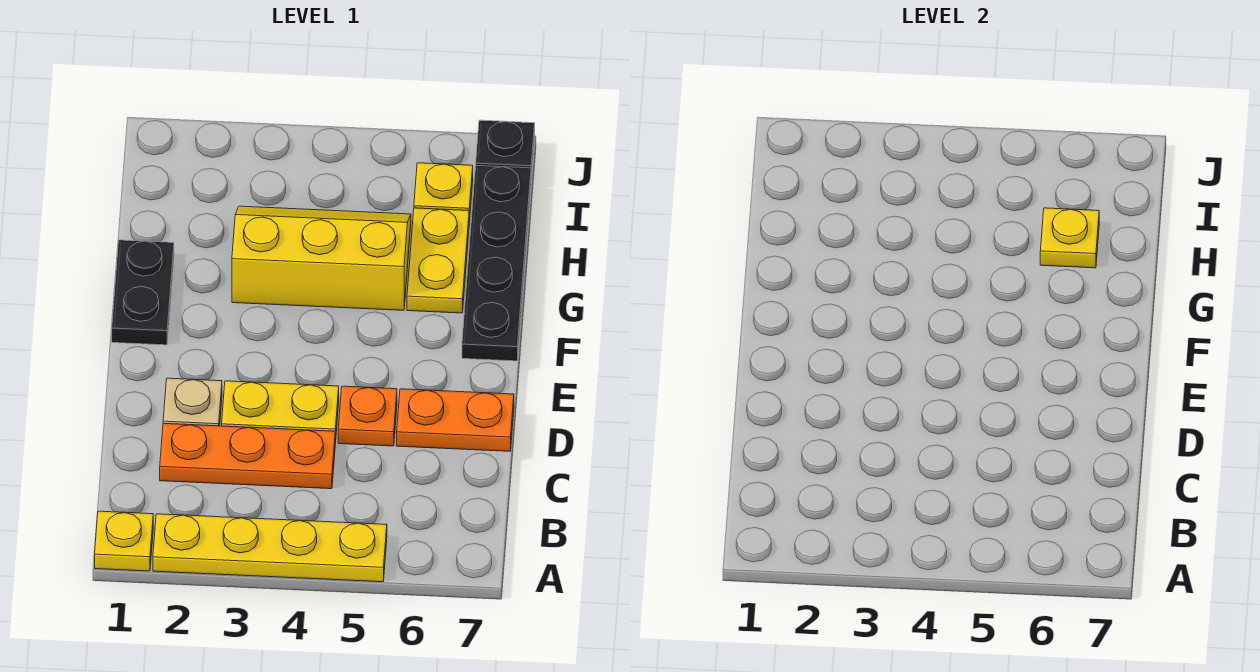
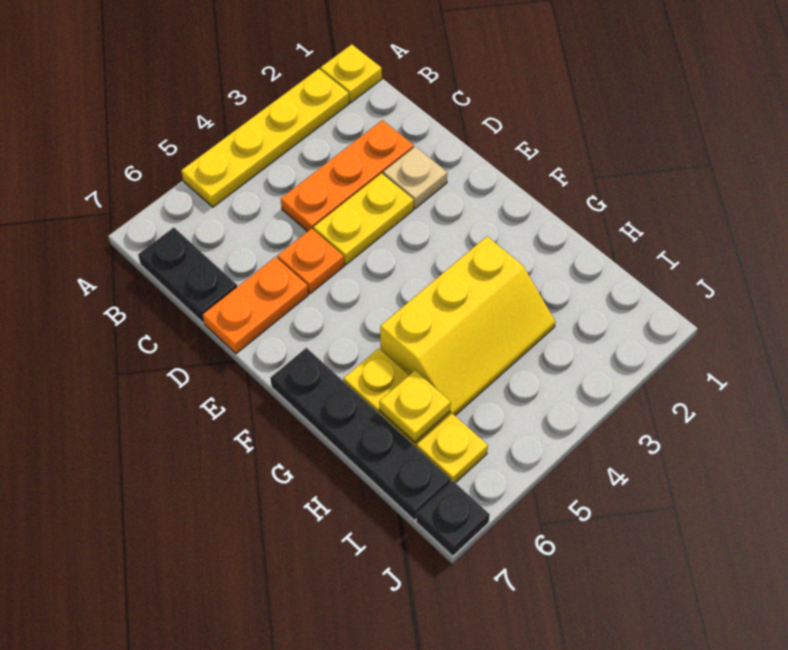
black 1x2 plate [112,240,174,345] -> black 1x2 plate moved to [138,227,237,323]

